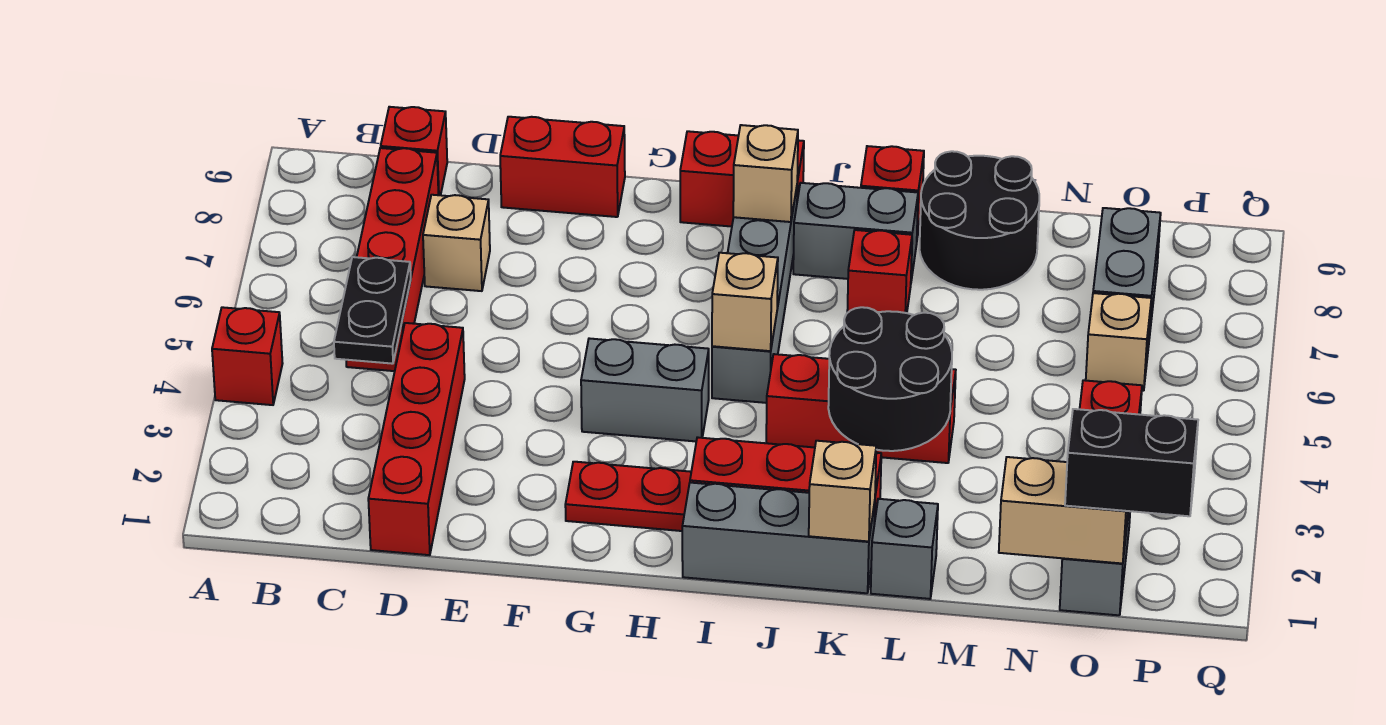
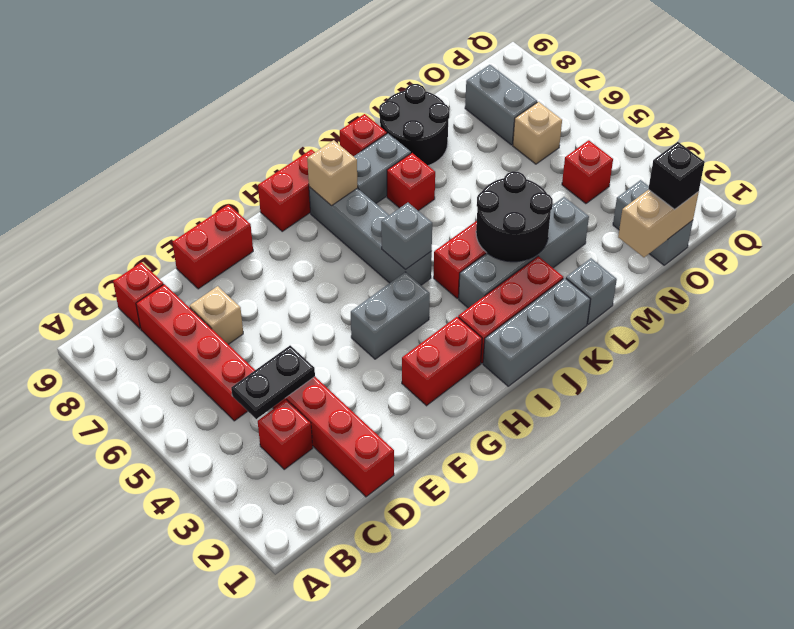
red 1x1 brick [212,307,283,405] -> red 1x1 brick moved to [258,400,313,469]
black 1x2 plate [334,257,411,364] -> black 1x2 plate turned to [231,345,315,419]
red 1x2 plate [565,462,691,531] -> red 1x2 brick [402,317,482,406]
tan 1x1 brick [712,253,778,351] -> grey 1x1 brick [381,203,432,270]
none -> grey 1x4 brick [459,197,589,308]
tan 1x1 brick [809,441,876,542] -> none
black 1x2 brick [1065,409,1198,516] -> black 1x1 brick [648,142,705,209]

